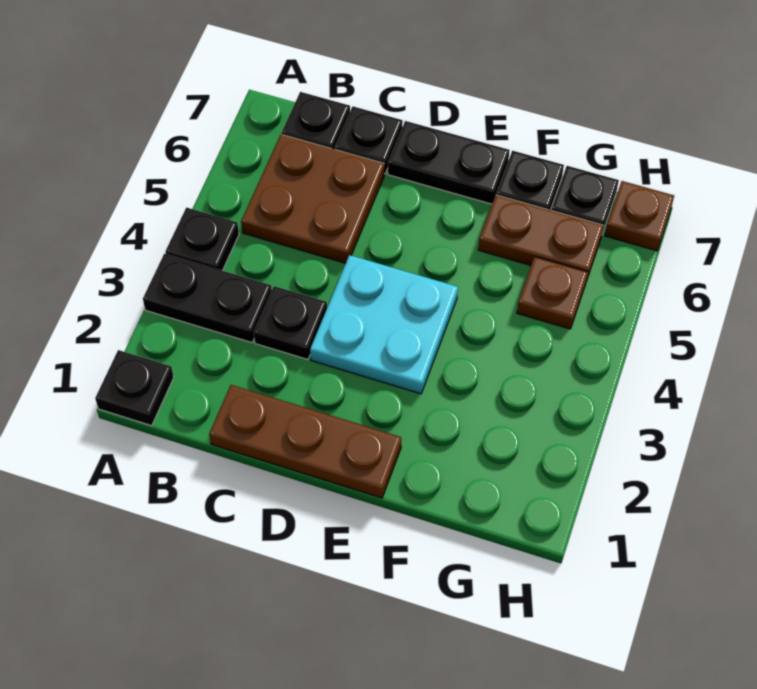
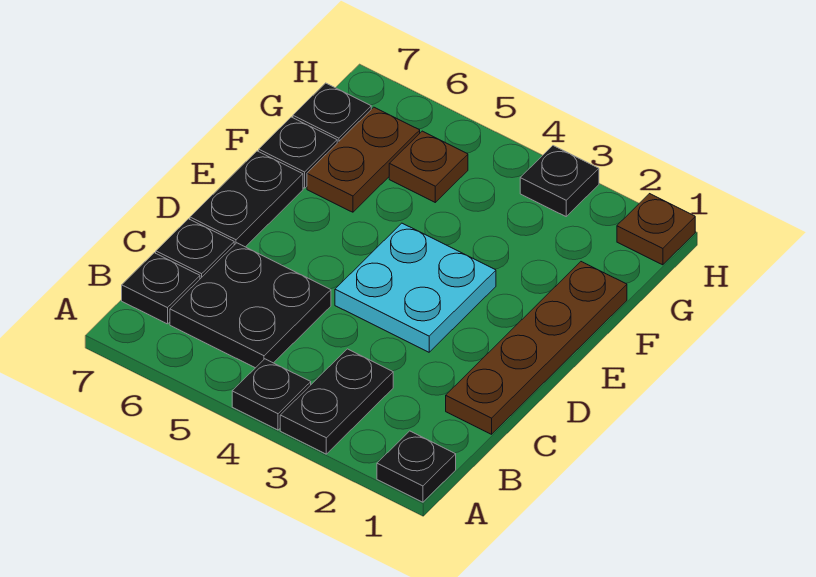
brown 2x2 plate [241,134,384,263] -> black 2x2 plate [170,243,331,368]
brown 1x3 plate [209,385,401,498] -> brown 1x4 plate [446,262,627,434]
black 1x1 plate [254,286,327,359] -> black 1x1 plate moved to [520,146,599,216]
brown 1x1 plate [605,181,674,251] -> brown 1x1 plate moved to [617,194,695,265]

